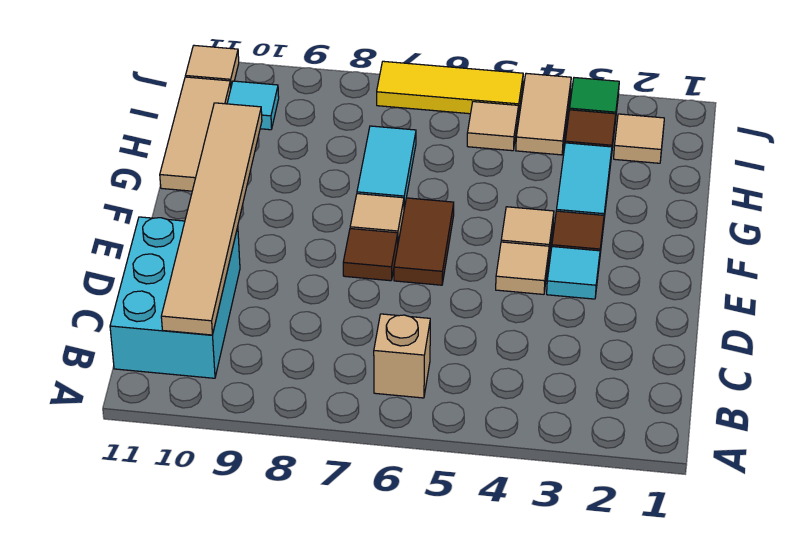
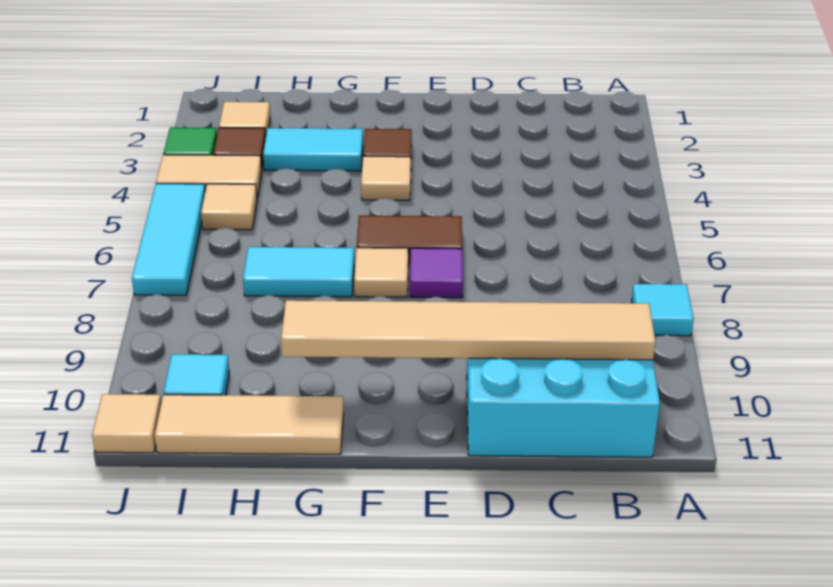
tan 1x1 brick [374,314,430,398] -> none
cyan 1x1 tile [547,247,600,299] -> cyan 1x1 tile moved to [632,284,694,336]
tan 1x1 tile [496,242,549,294] -> none
brown 1x1 tile [343,229,398,281] -> purple 1x1 tile [410,248,463,298]
yellow 1x3 tile [377,61,523,116] -> cyan 1x3 tile [132,184,205,295]

